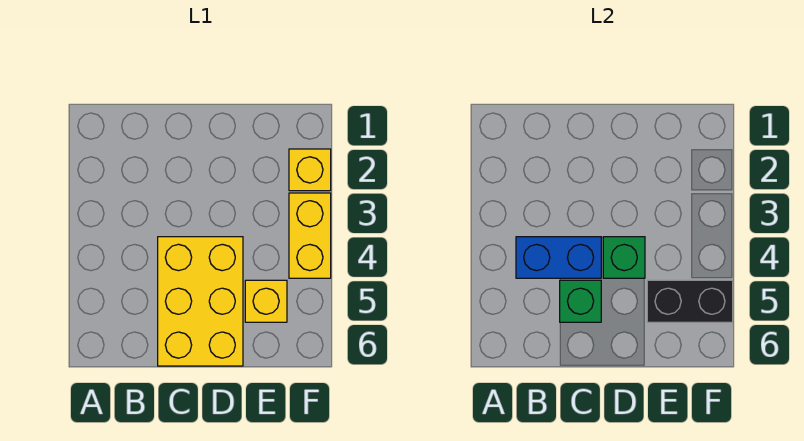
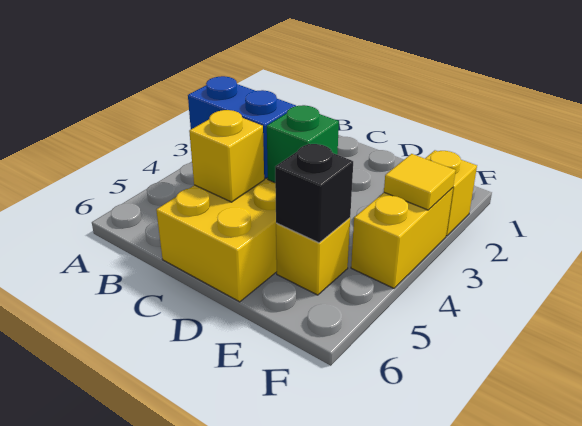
green 1x1 brick [560,280,601,322] -> yellow 1x1 brick [189,110,264,202]
black 1x2 brick [647,280,733,322] -> black 1x1 brick [275,144,353,243]
none -> yellow 1x1 tile [384,154,456,210]

